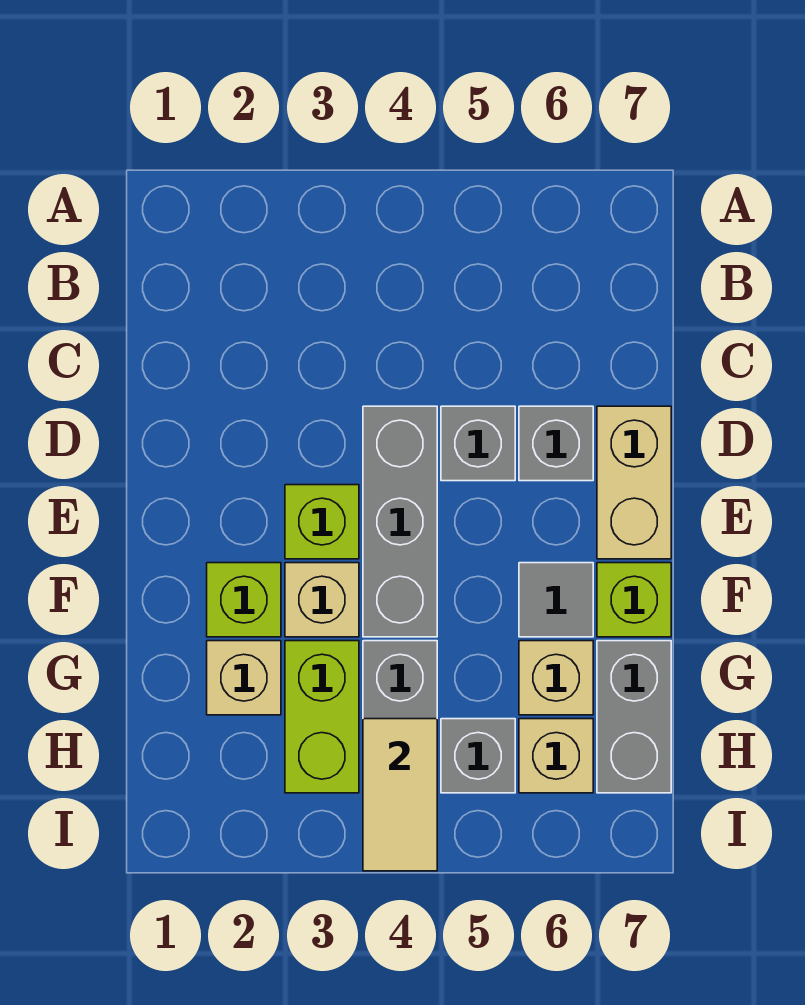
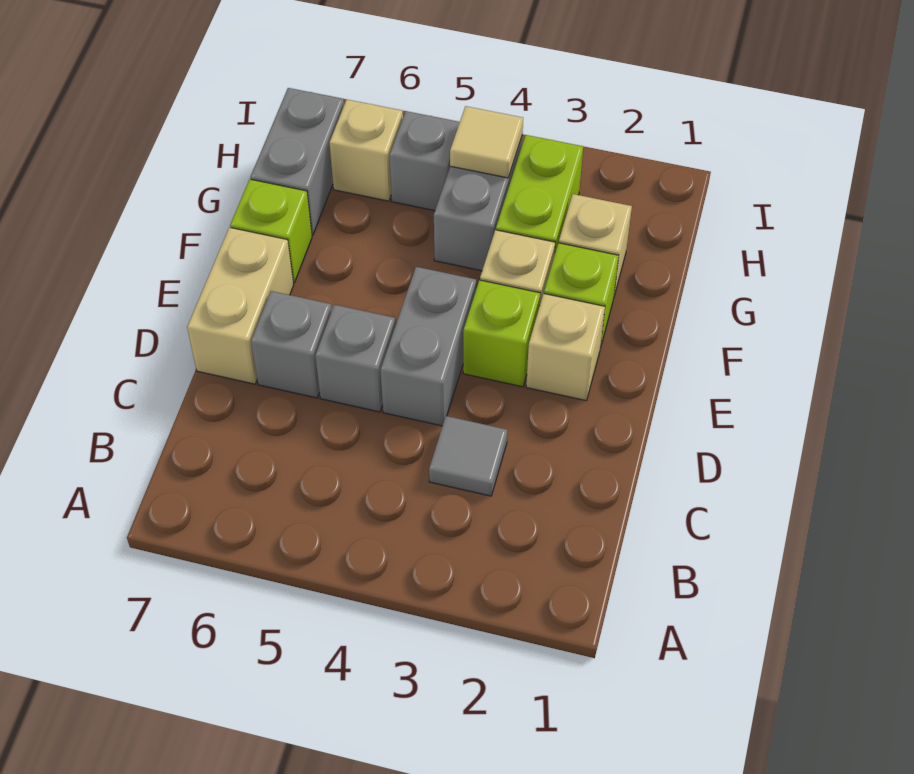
grey 1x3 brick [363,406,437,637] -> grey 1x2 brick [380,267,476,426]
grey 1x1 tile [519,563,593,637] -> grey 1x1 tile moved to [429,416,507,496]
tan 1x1 brick [519,641,593,715] -> tan 1x1 brick moved to [526,294,605,401]
tan 1x2 tile [363,719,437,871] -> tan 1x1 tile [450,106,523,178]

